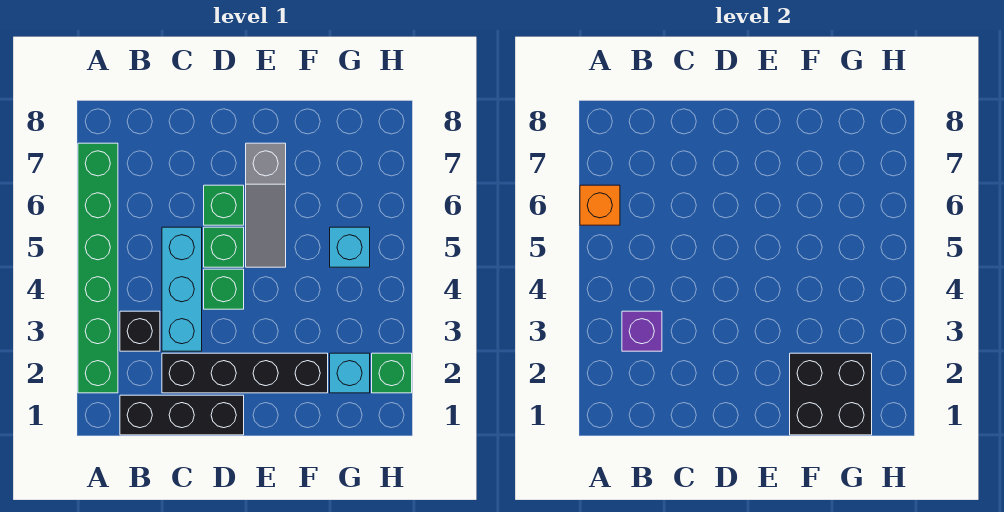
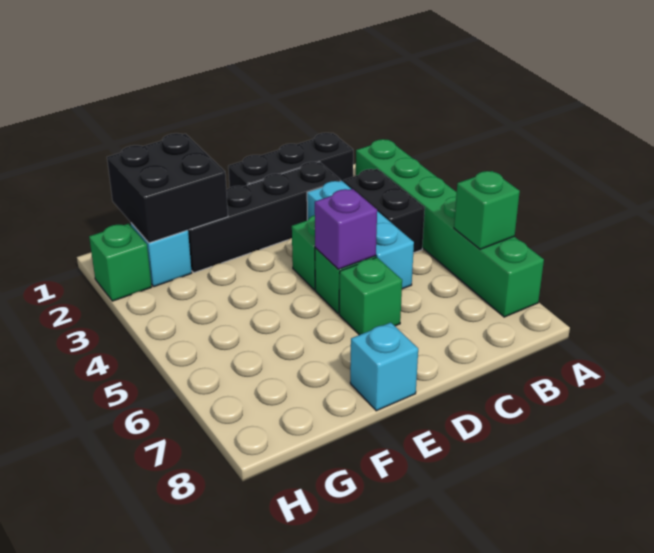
orange 1x1 brick [580,185,620,225] -> green 1x1 brick [454,171,520,249]
black 1x1 brick [120,311,160,351] -> black 1x2 brick [343,169,425,253]
purple 1x1 brick [622,311,662,351] -> purple 1x1 brick moved to [315,189,377,270]
grey 1x3 slope [246,143,286,267] -> none
cyan 1x1 brick [330,227,370,267] -> cyan 1x1 brick moved to [350,323,418,411]

